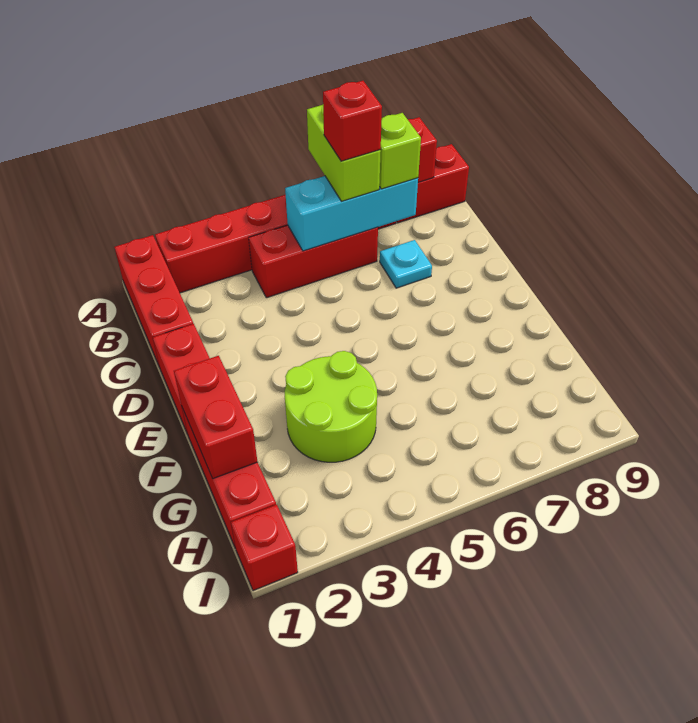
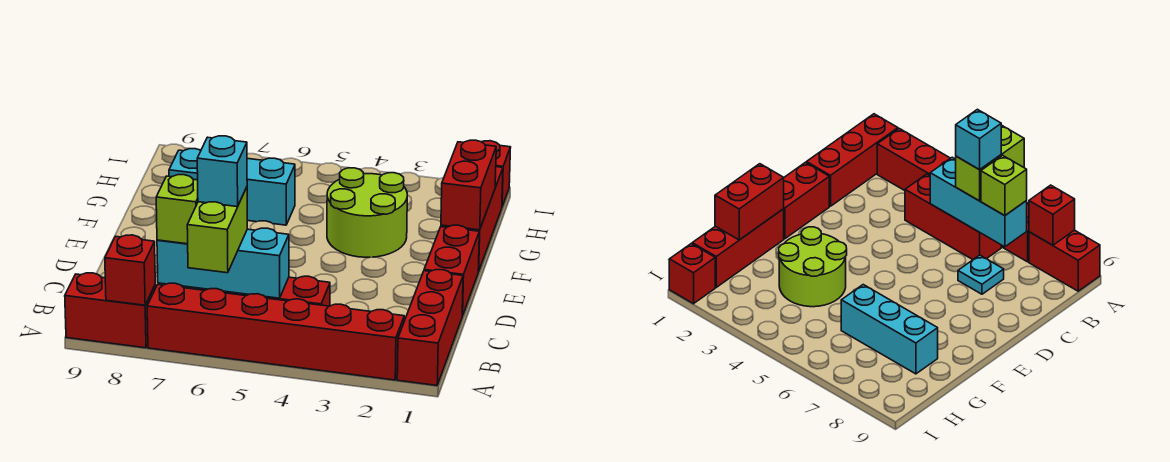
red 1x1 brick [323,81,382,161] -> cyan 1x1 brick [197,136,247,207]
none -> cyan 1x3 brick [169,149,295,225]

